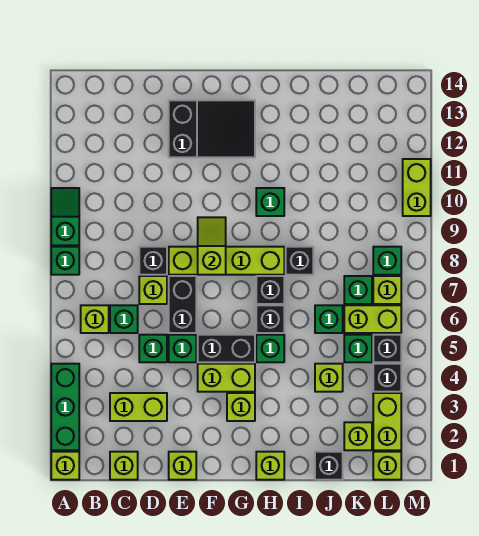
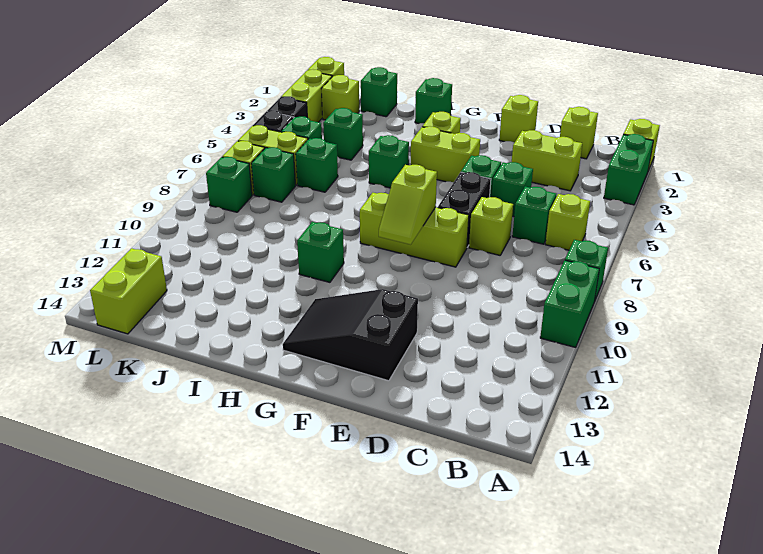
green 1x3 brick [51,364,79,450] -> green 1x2 brick [604,134,653,205]
green 1x2 slope [51,188,79,245] -> green 1x2 brick [540,260,599,347]
black 1x1 brick [139,247,167,275] -> none
lime 1x4 brick [169,247,284,275] -> lime 1x3 brick [360,193,469,267]
black 1x2 brick [198,335,255,362] -> none
lime 1x1 brick [256,452,284,480] -> green 1x1 brick [415,78,452,124]
black 1x1 brick [256,305,284,333] -> none
black 1x1 brick [256,276,284,304] -> none
black 1x1 brick [286,247,313,275] -> none
black 1x1 brick [315,452,343,480] -> green 1x1 brick [361,67,397,117]
lime 1x1 brick [315,364,343,392] -> green 1x1 brick [323,108,363,160]
lime 1x2 brick [403,159,431,216] -> lime 1x2 brick moved to [90,248,167,334]

